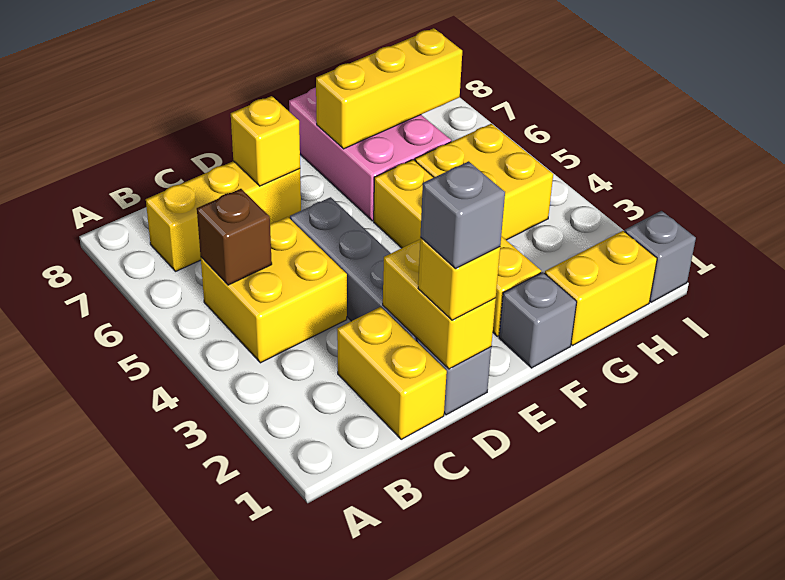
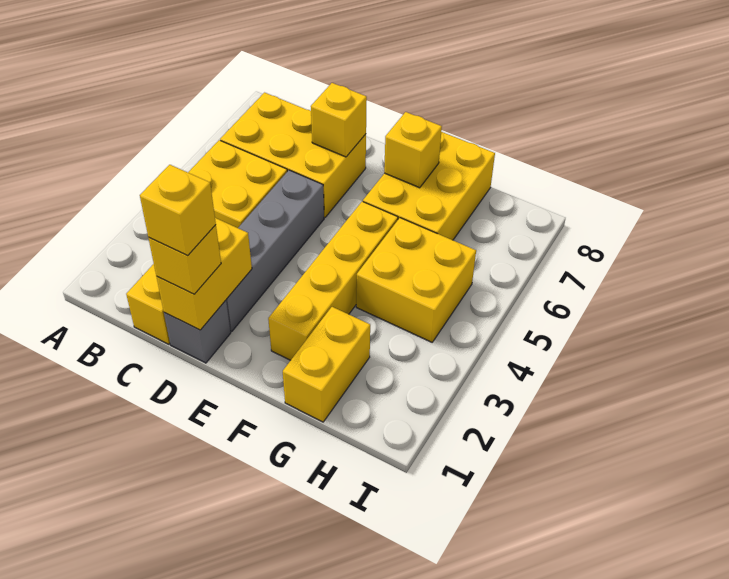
brown 1x1 brick [197,189,272,285] -> none
yellow 1x3 brick [146,161,301,271] -> yellow 2x3 brick [220,93,366,218]
grey 1x1 brick [420,161,505,269] -> yellow 1x1 brick [140,165,216,256]
grey 1x1 brick [499,272,577,368] -> none
pink 2x3 brick [289,88,451,221] -> yellow 2x3 brick [363,132,495,240]
yellow 1x3 brick [316,28,462,149] -> yellow 1x1 brick [384,112,442,188]
yellow 1x2 brick [545,231,657,345] -> yellow 1x2 brick turned to [283,307,370,422]
grey 1x1 brick [625,211,696,302] -> none

